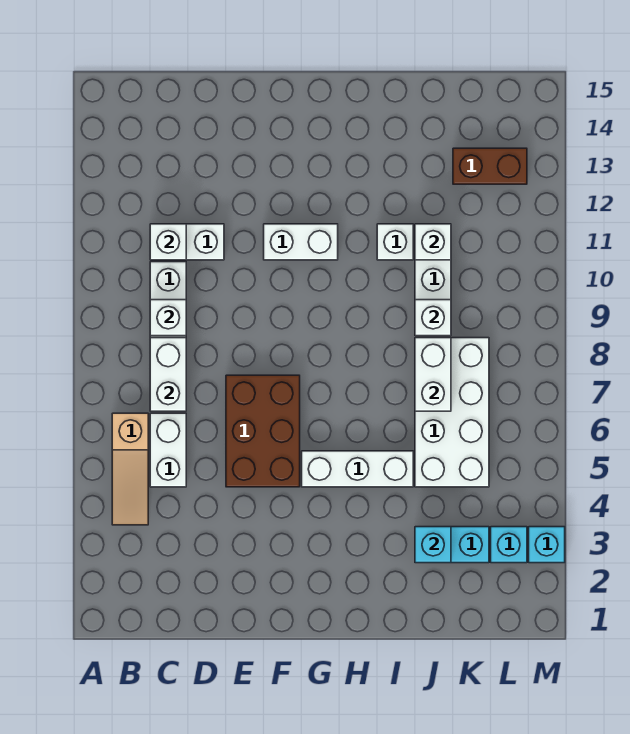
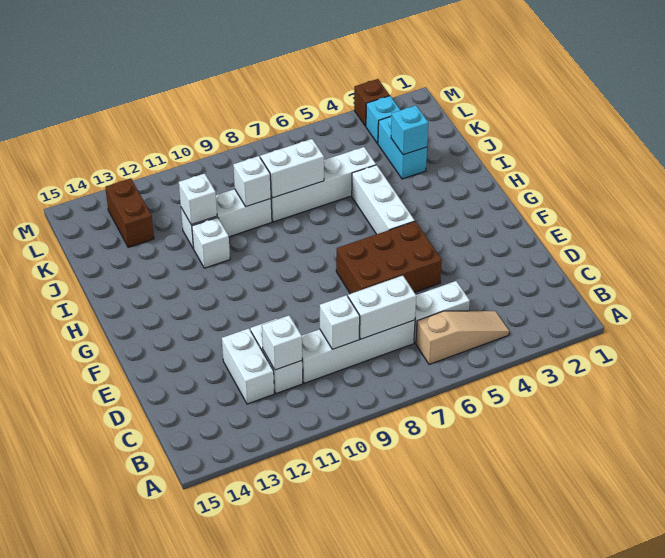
white 1x2 brick [264,224,338,260] -> white 1x2 brick moved to [222,328,274,404]
white 2x4 brick [415,338,489,487] -> white 1x4 brick [271,147,376,222]
cyan 1x1 brick [529,527,565,563] -> brown 1x1 brick [354,79,390,126]

